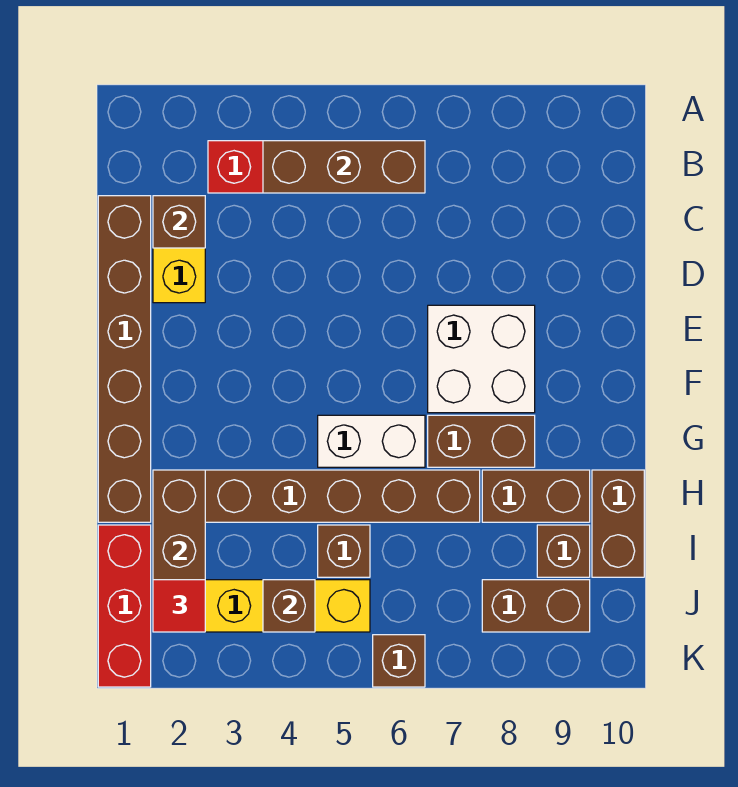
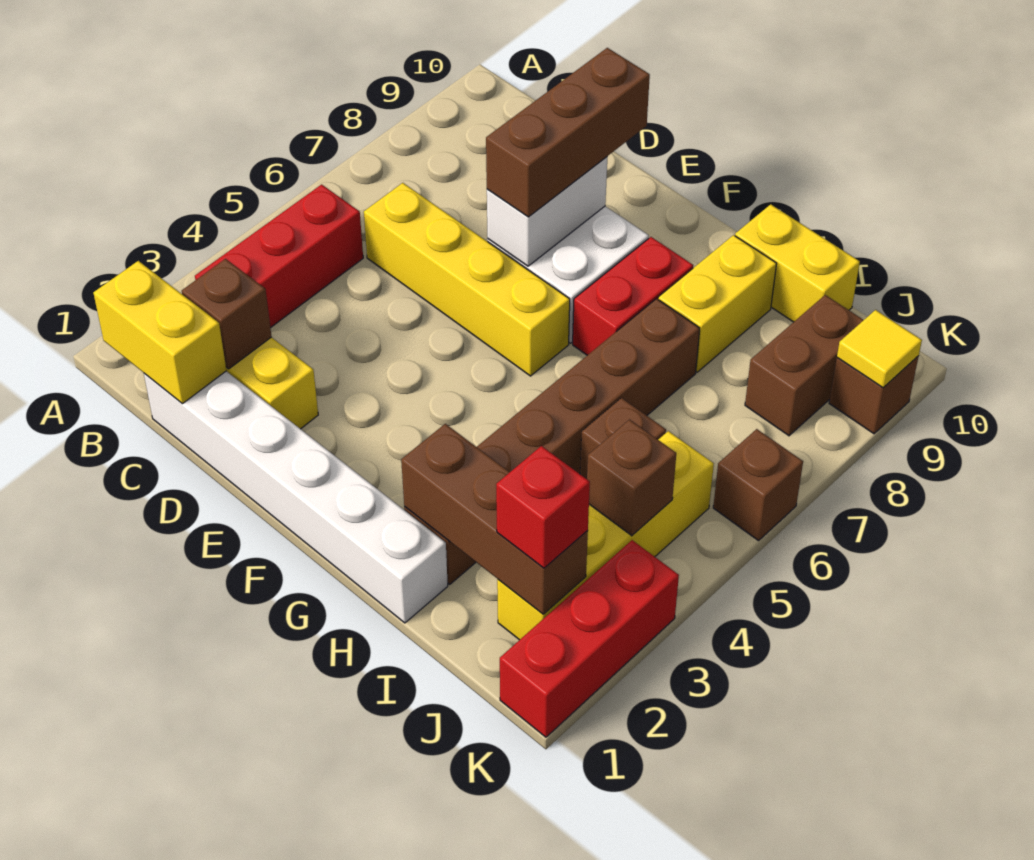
none -> yellow 1x2 brick [93,261,226,404]
brown 1x3 brick [263,141,425,193] -> brown 1x3 brick moved to [486,48,650,217]
brown 1x6 brick [98,196,151,522] -> white 1x6 brick [144,371,448,623]
none -> yellow 1x4 brick [364,183,570,376]
white 1x2 brick [318,415,425,467] -> white 1x2 brick moved to [487,157,607,266]
brown 1x2 brick [428,415,535,467] -> red 1x2 brick [573,237,693,355]
brown 1x2 brick [482,470,590,522] -> yellow 1x2 brick [658,235,777,372]
brown 1x2 brick [592,470,644,577] -> yellow 1x2 brick [735,204,860,322]
red 1x3 brick [98,525,151,687] -> red 1x3 brick turned to [500,540,679,737]
brown 1x1 brick [537,525,590,577] -> brown 1x1 brick moved to [829,356,919,434]
red 1x1 tile [153,580,205,632] -> red 1x1 brick [496,446,590,568]
none -> yellow 1x1 tile [837,310,922,388]

